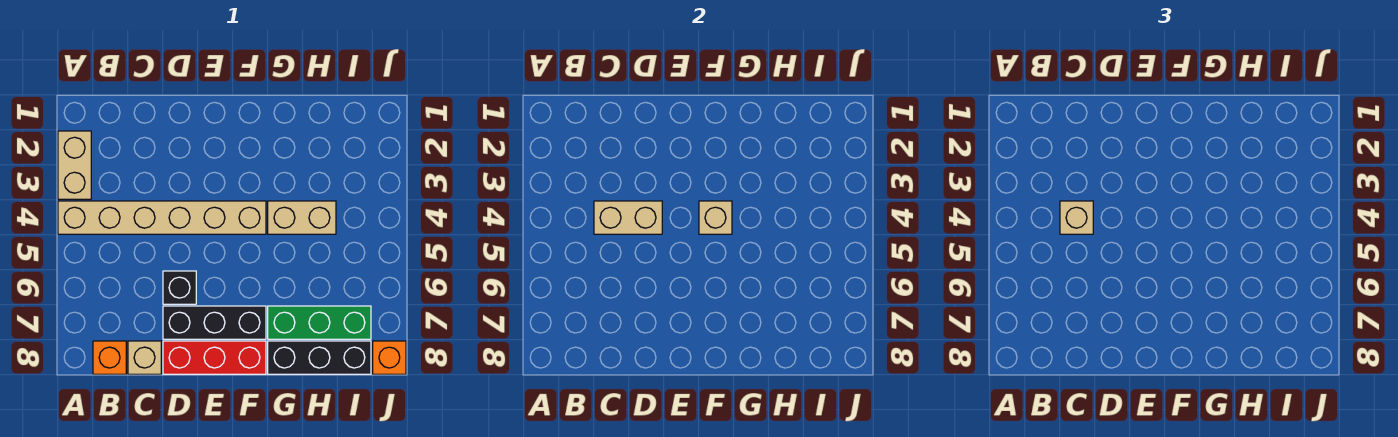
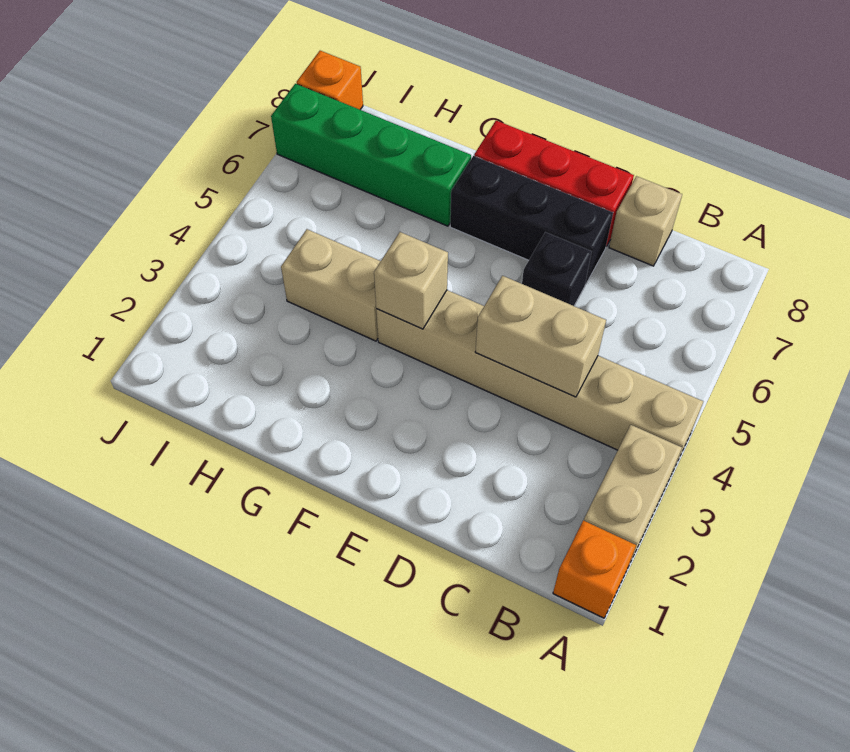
orange 1x1 brick [93,341,126,374] -> orange 1x1 brick moved to [553,520,636,618]
tan 1x1 brick [1060,201,1093,234] -> none
green 1x3 brick [268,306,371,339] -> green 1x4 brick [271,84,471,226]
black 1x3 brick [268,341,371,374] -> none

